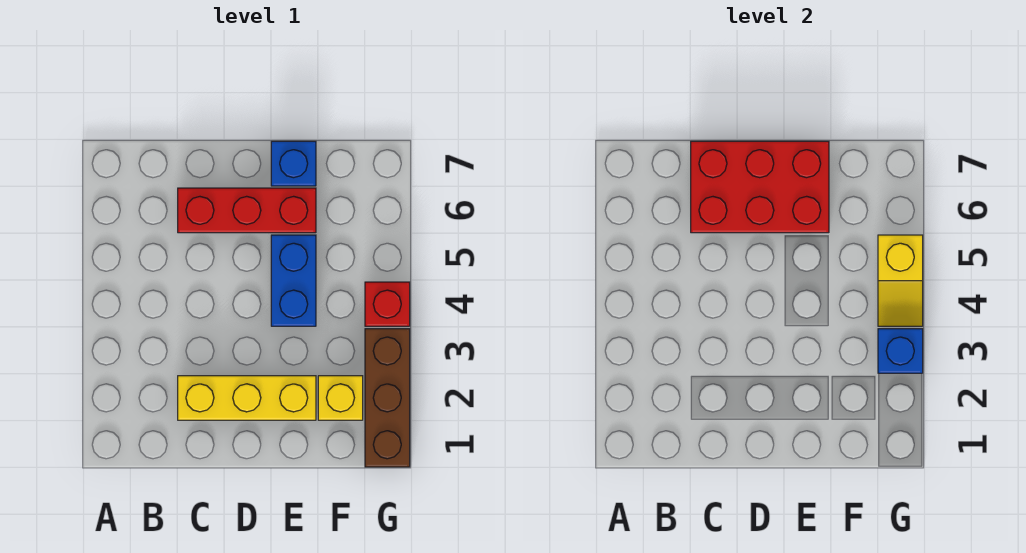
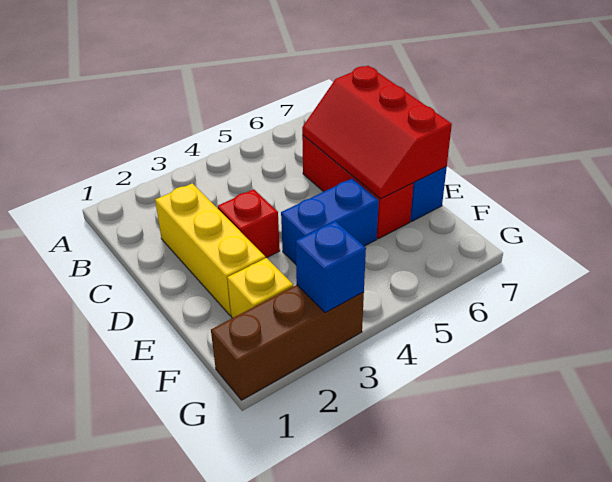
red 2x3 brick [691,141,829,233] -> red 2x3 slope [302,66,452,199]
red 1x1 brick [365,282,410,326] -> red 1x1 brick moved to [218,189,280,258]
yellow 1x2 slope [878,235,923,326] -> none

